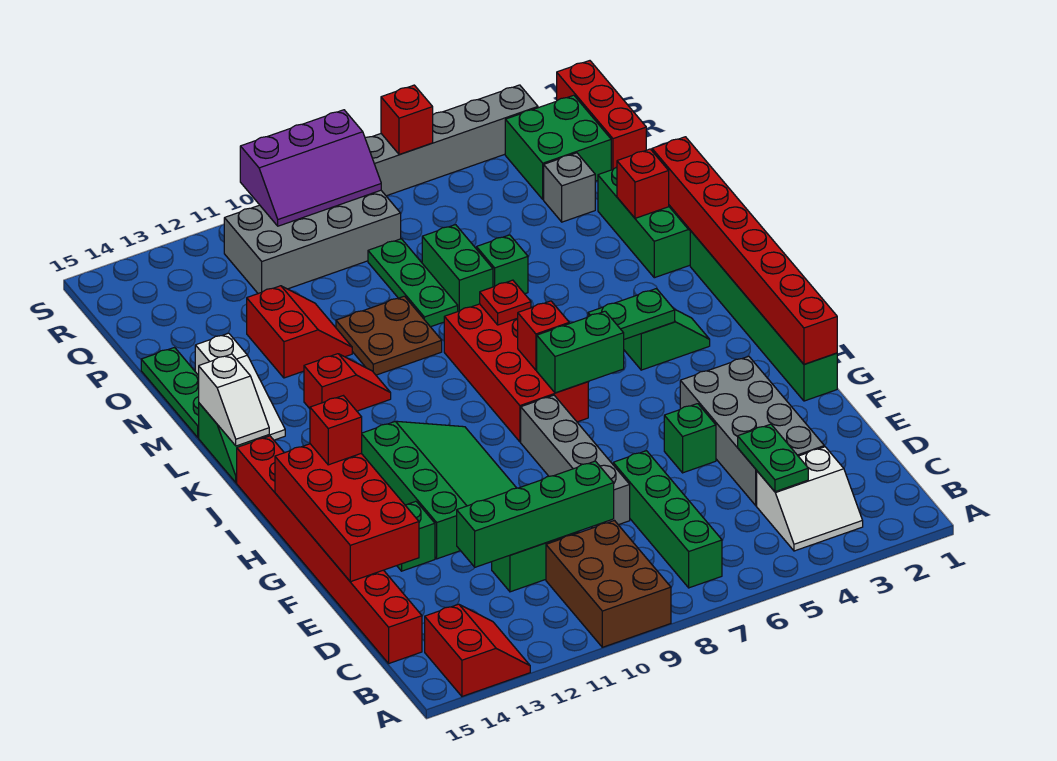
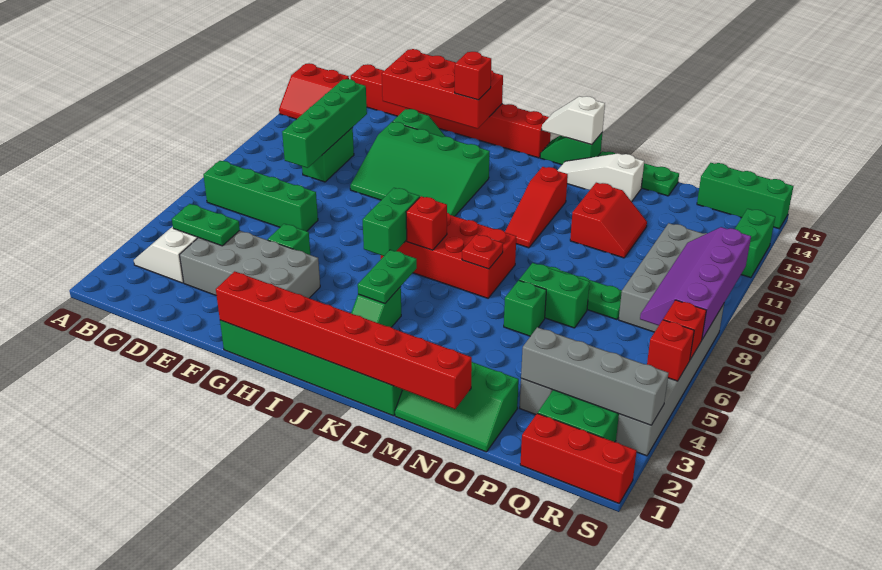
brown 2x3 brick [546,521,671,647] -> none
grey 1x4 brick [521,395,630,528] -> grey 1x4 brick moved to [521,327,669,425]
red 1x2 slope [304,354,391,411] -> red 1x3 slope [505,167,568,248]
brown 2x2 plate [336,296,442,375] -> none
red 1x1 brick [617,149,669,218] -> red 1x1 brick moved to [647,320,694,381]
red 2x2 slope [247,286,352,378] -> red 2x2 slope turned to [570,183,647,258]
none -> green 1x3 brick [697,163,793,229]
purple 2x3 slope [240,110,381,226] -> purple 2x4 slope [640,227,751,339]
none -> green 1x2 brick [735,209,775,278]

